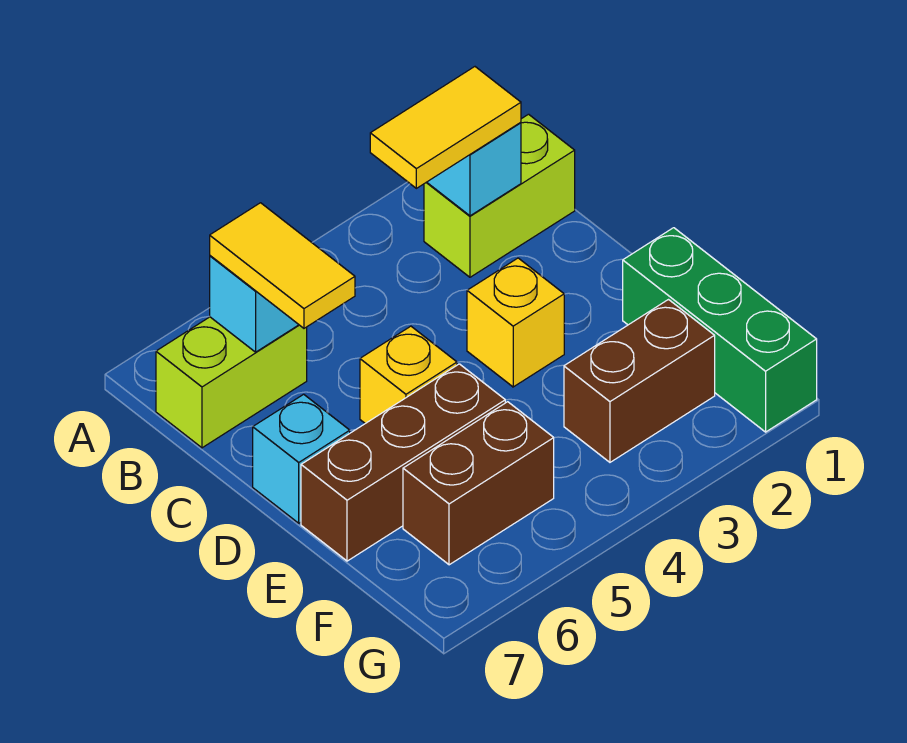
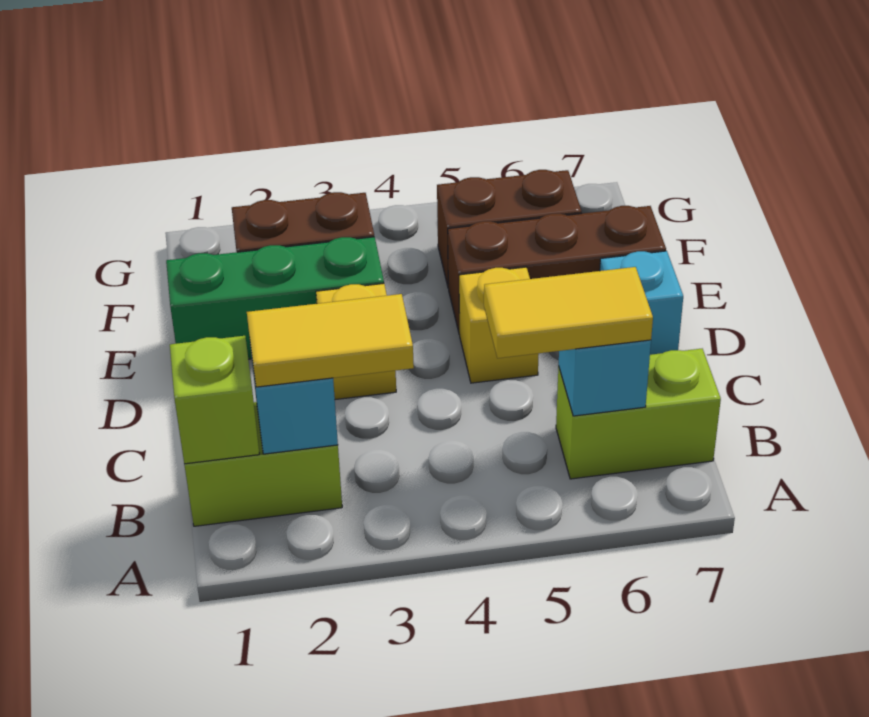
none -> lime 1x1 brick [170,336,259,464]
yellow 1x2 tile [210,203,355,328] -> yellow 1x2 tile turned to [484,267,653,358]
green 1x3 brick [623,228,817,432] -> green 1x3 brick turned to [166,237,384,359]

